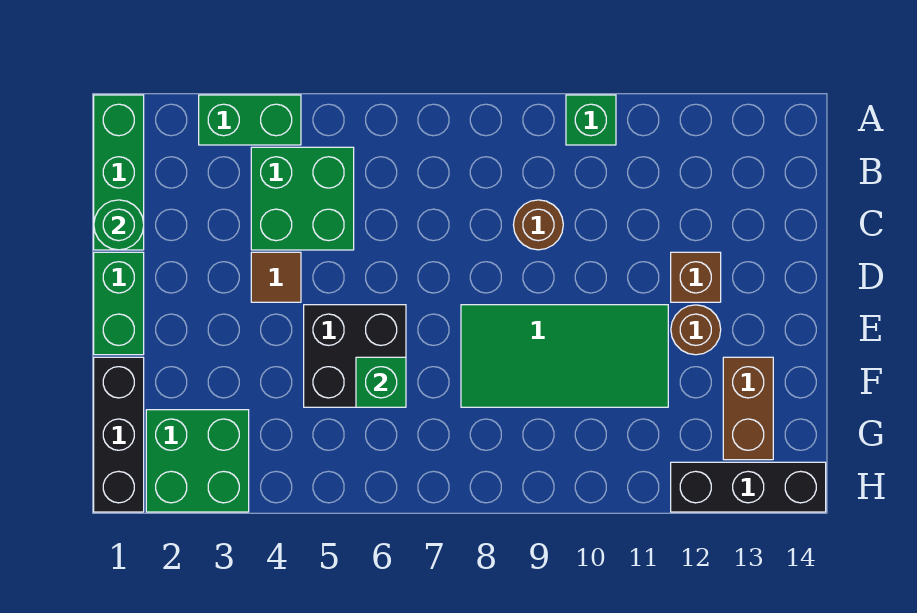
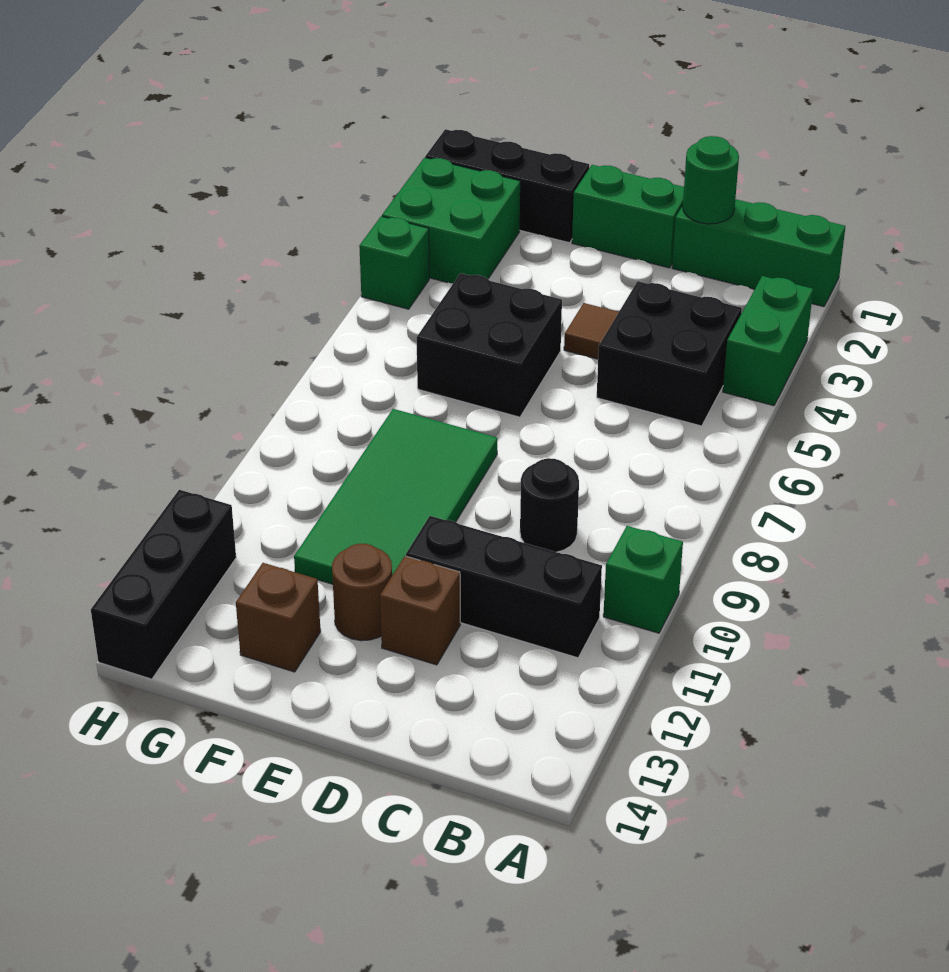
green 2x2 brick [251,147,354,250] -> black 2x2 brick [597,281,742,426]
none -> black 1x3 brick [406,516,602,658]
brown 1x1 round brick [514,200,563,250] -> black 1x1 round brick [520,458,579,552]
green 1x1 brick [356,357,406,407] -> green 1x1 brick moved to [359,216,429,309]
brown 1x2 brick [723,357,773,460] -> brown 1x1 brick [236,563,321,672]

